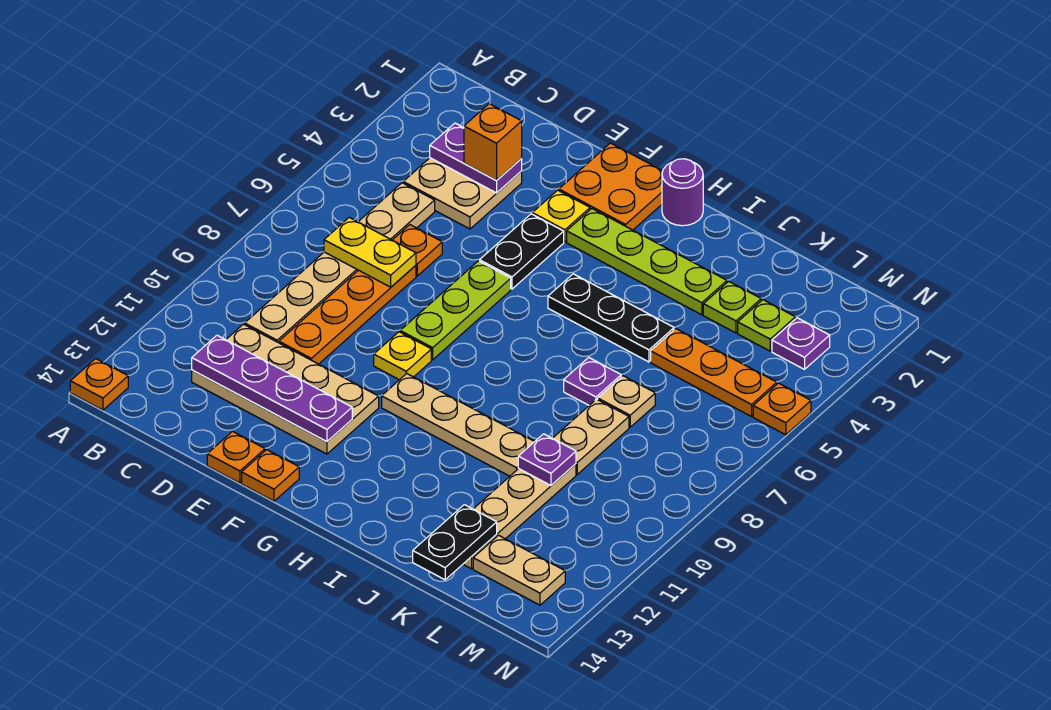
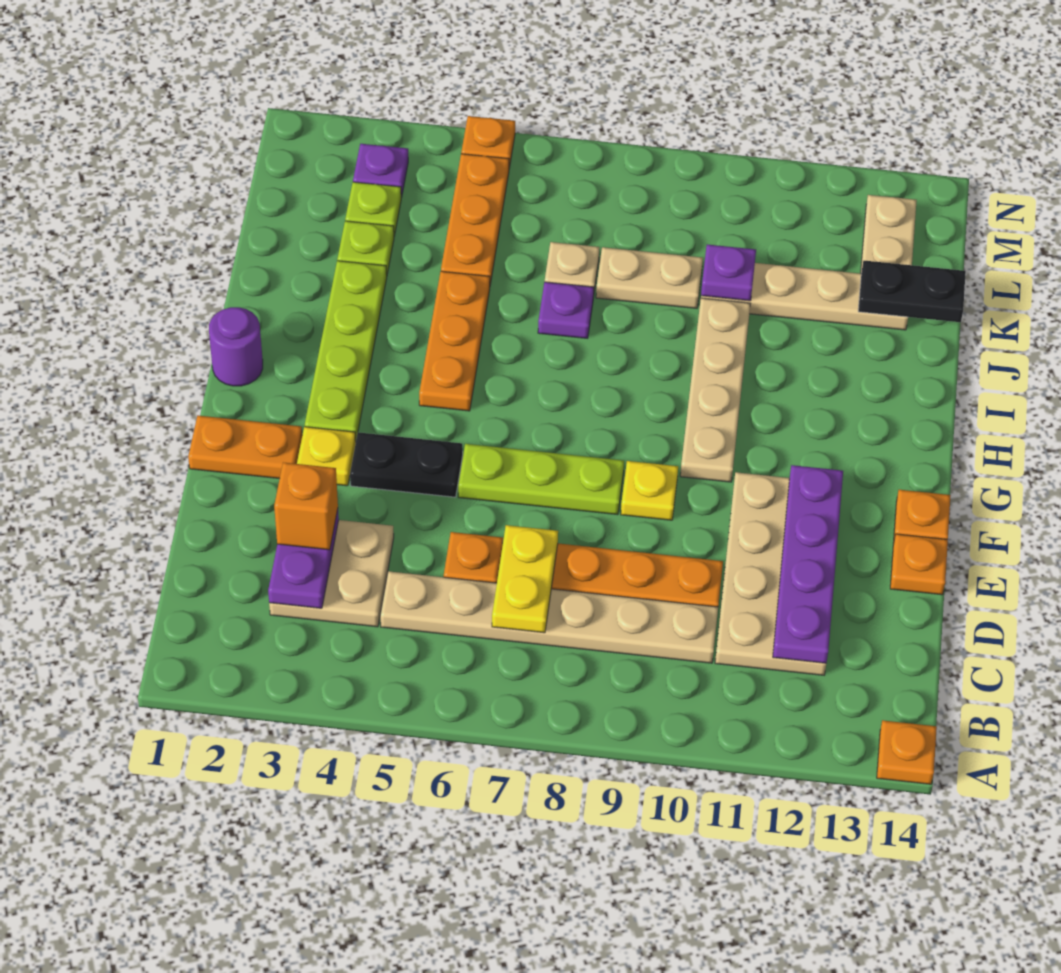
orange 2x2 plate [559,143,663,230] -> orange 1x2 plate [188,415,302,479]
black 1x3 plate [548,274,674,362] -> orange 1x3 plate [419,271,490,411]

